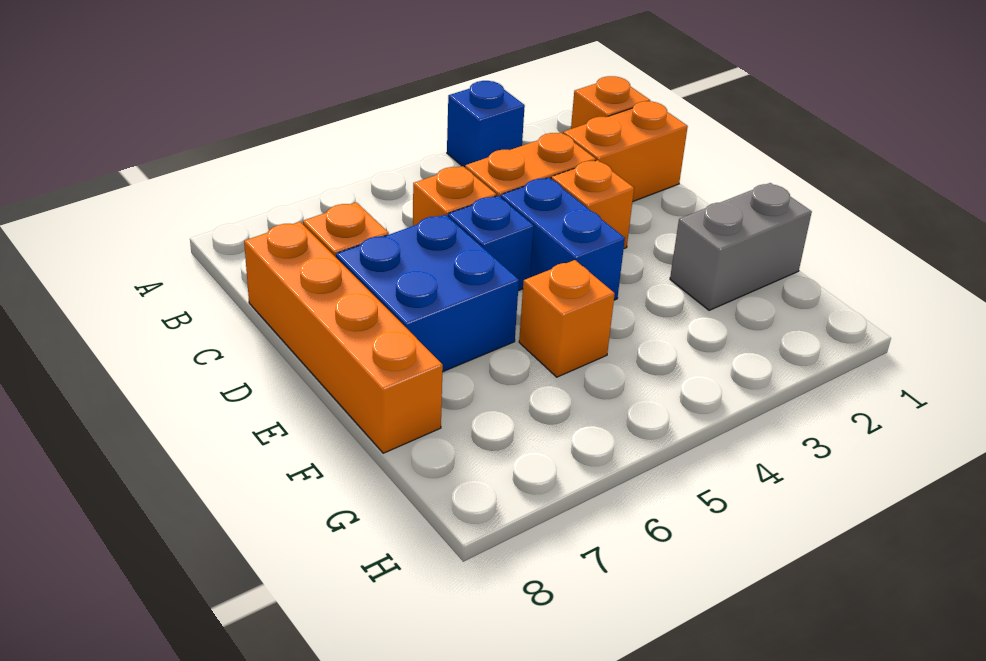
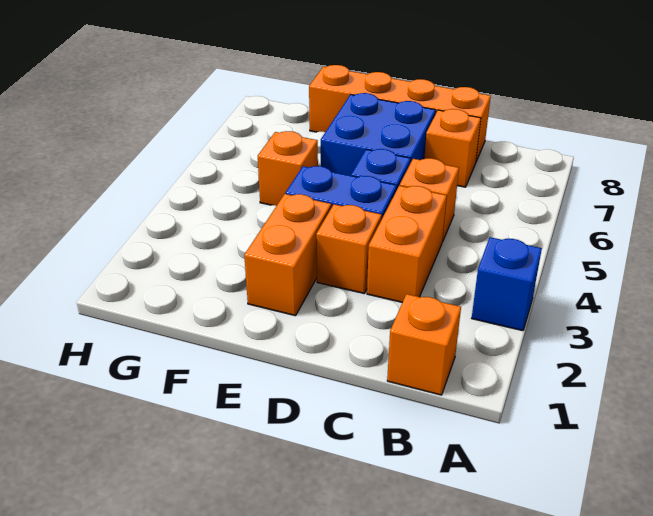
orange 1x2 brick [563,101,688,201] -> orange 1x2 brick moved to [244,194,331,316]
grey 1x2 brick [670,183,812,310] -> none

